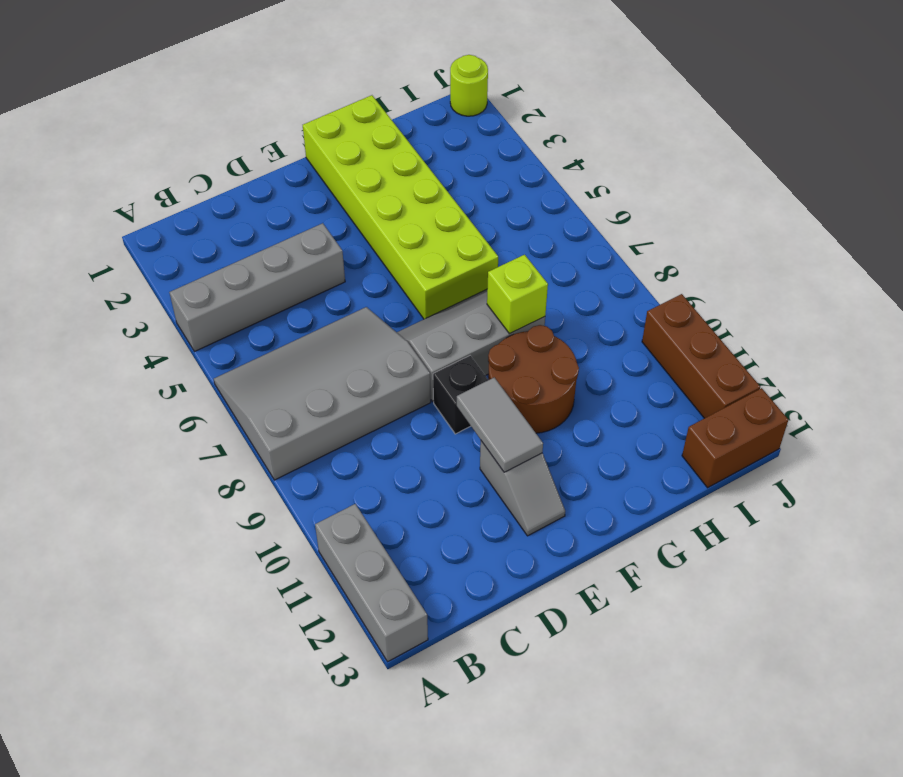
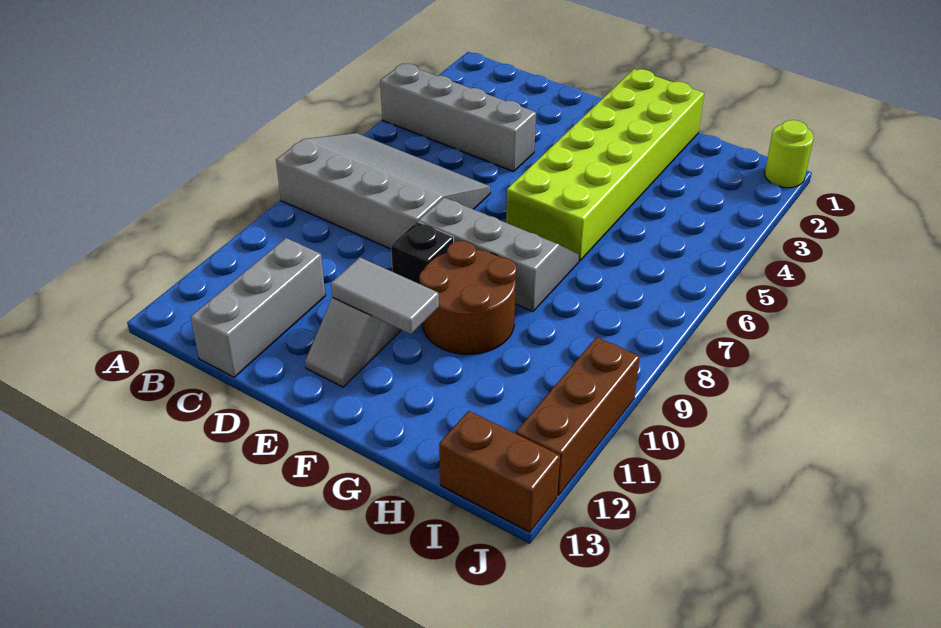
grey 1x3 brick [315,504,428,662] -> grey 1x3 brick moved to [191,238,325,377]
grey 1x2 tile [457,377,543,472] -> grey 1x2 tile turned to [331,257,439,334]
lime 1x1 brick [487,255,548,334] -> none

